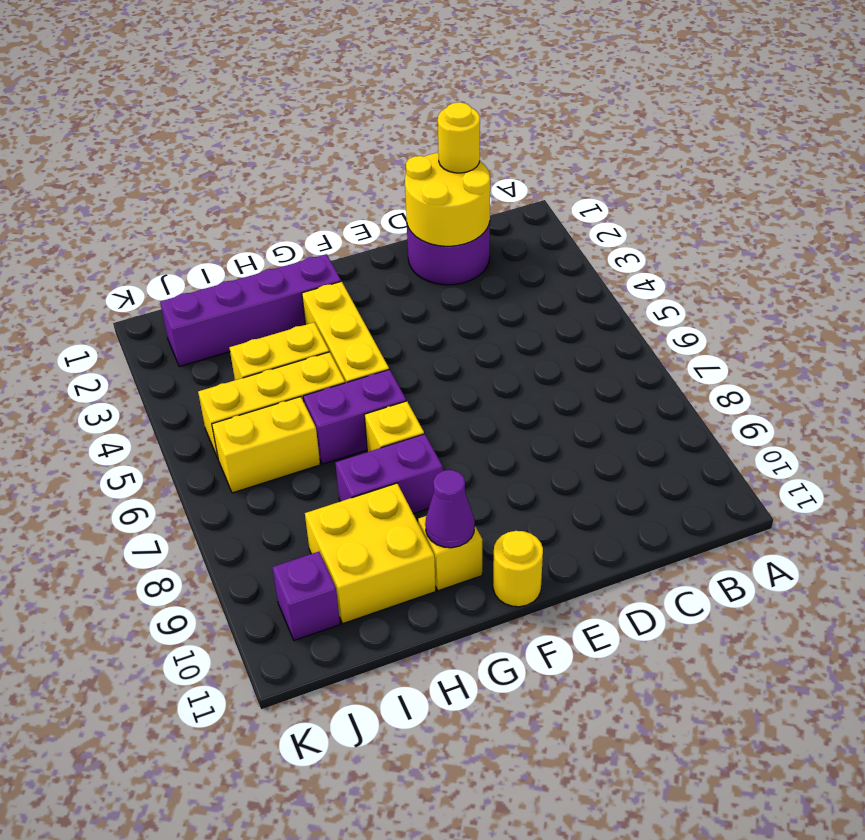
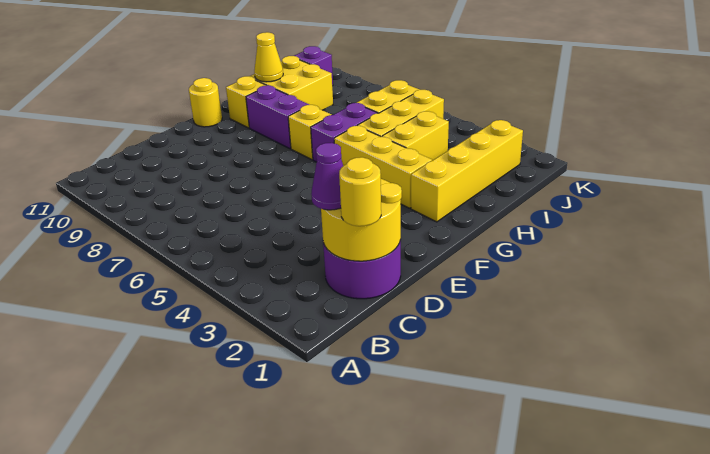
purple 1x4 brick [160,254,341,367] -> yellow 1x4 brick [411,120,523,222]
purple 1x2 brick [336,434,443,514] -> purple 1x2 brick turned to [246,85,309,149]
purple 1x1 cone [425,470,475,548] -> purple 1x1 cone moved to [311,143,343,210]
none -> yellow 1x1 cone [254,32,283,82]

